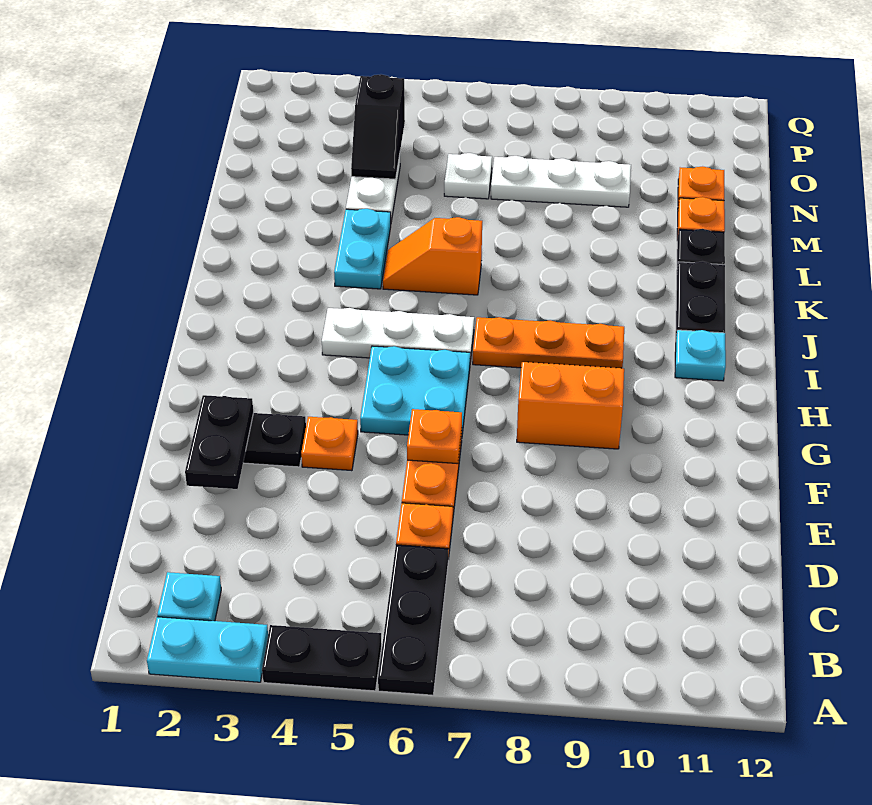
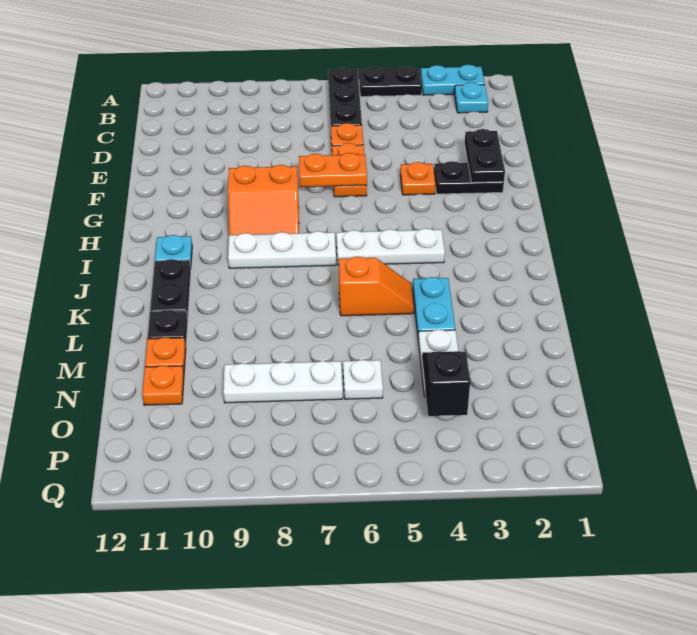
orange 1x1 plate [407,409,462,464] -> orange 1x2 plate [299,153,367,187]
cyan 2x2 plate [360,346,470,435] -> none
orange 1x3 plate [473,317,624,368] -> white 1x3 plate [228,231,336,268]

